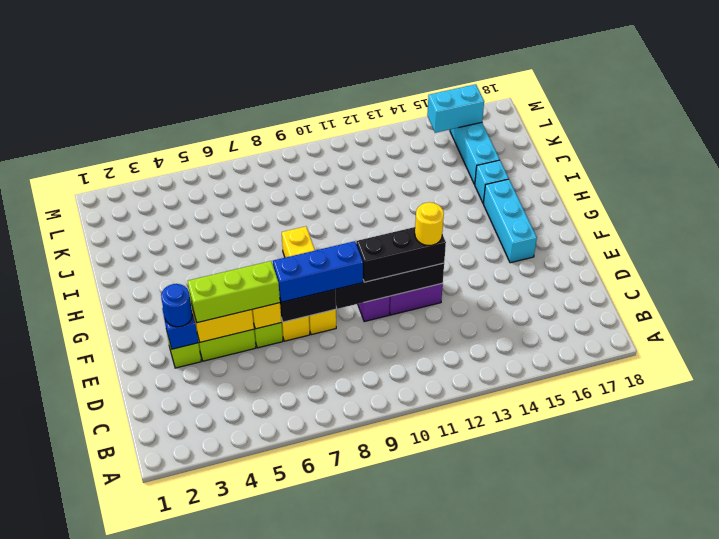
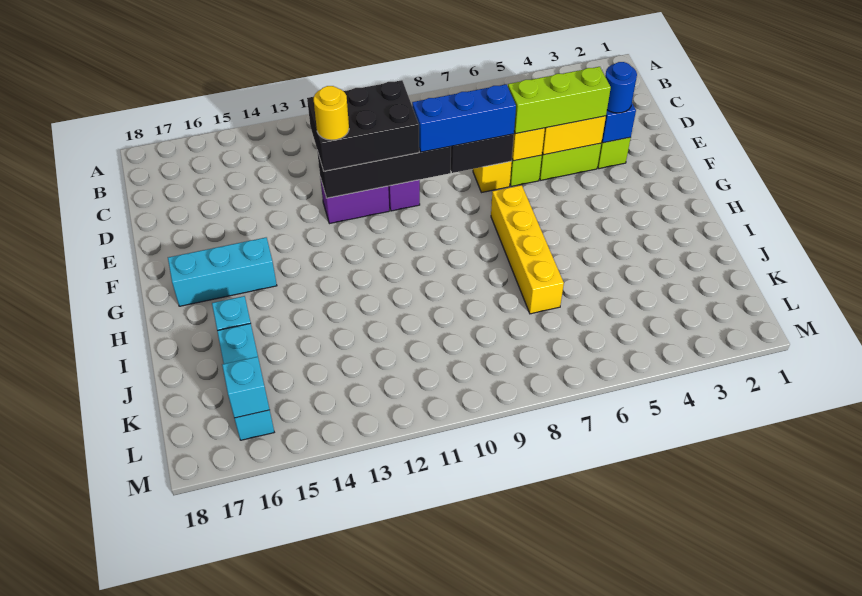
yellow 1x4 brick [282,226,336,335] -> yellow 1x4 brick moved to [491,185,564,314]
black 1x3 brick [356,227,446,282] -> black 2x3 brick [307,80,419,171]
cyan 1x3 brick [483,179,537,263] -> cyan 1x3 brick turned to [168,238,277,306]
cyan 1x2 brick [427,84,484,133] -> cyan 1x1 brick [222,357,270,418]

